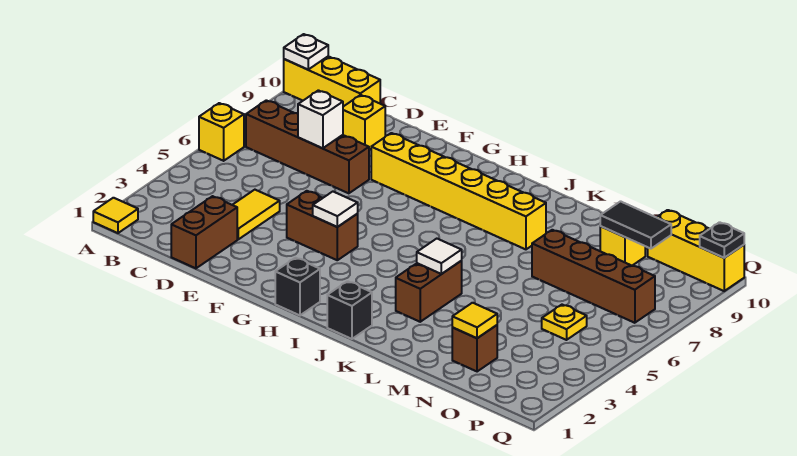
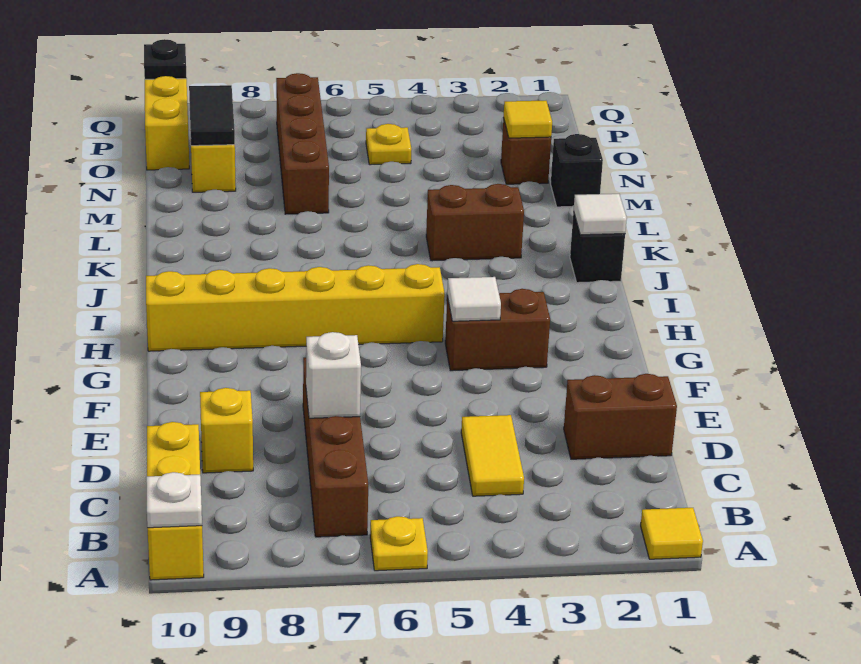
yellow 1x1 brick [199,103,244,161] -> yellow 1x1 plate [370,516,428,571]
yellow 1x2 tile [233,190,280,239] -> yellow 1x2 tile turned to [461,415,524,496]
brown 1x2 brick [287,191,358,260] -> brown 1x2 brick turned to [445,289,550,371]
yellow 1x6 brick [371,133,546,249] -> yellow 1x6 brick turned to [146,264,445,351]
black 1x1 brick [275,258,320,315] -> black 1x1 brick moved to [551,134,603,207]
white 1x1 tile [417,239,462,274] -> white 1x1 tile moved to [574,194,627,235]

